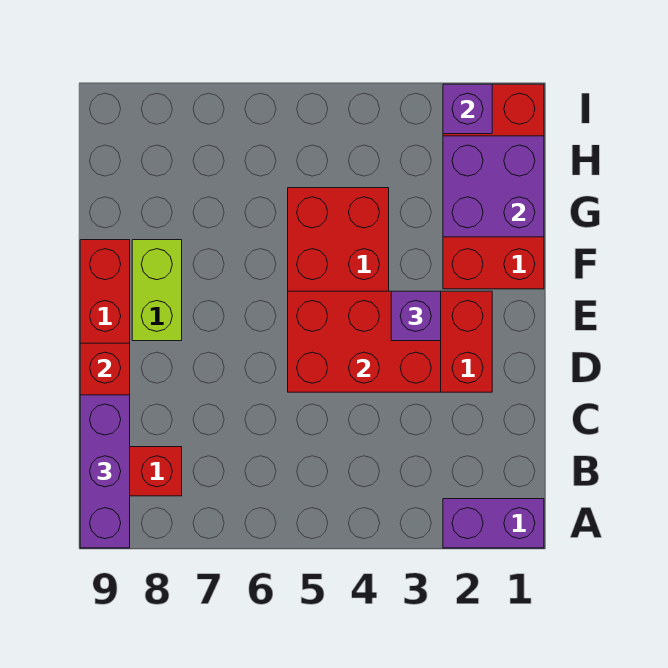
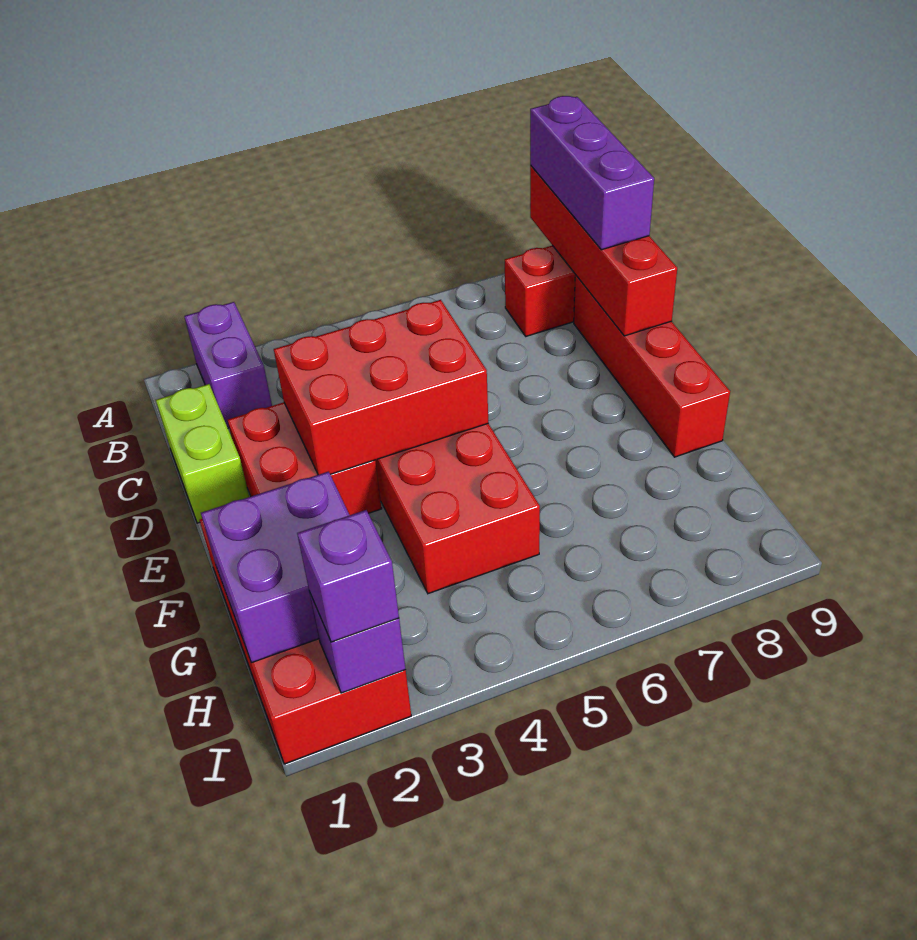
purple 1x2 brick [443,499,544,548] -> purple 1x2 brick turned to [184,302,272,428]
purple 1x1 brick [391,291,441,341] -> purple 1x1 brick moved to [297,510,399,642]
lime 1x2 brick [132,240,182,341] -> lime 1x2 brick moved to [156,384,249,523]

